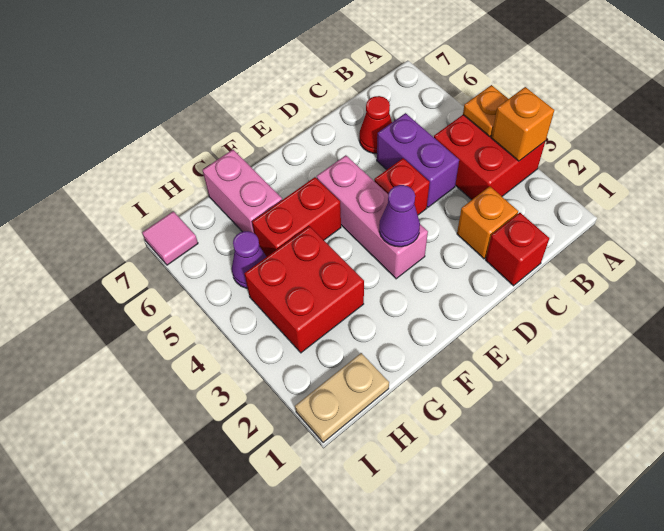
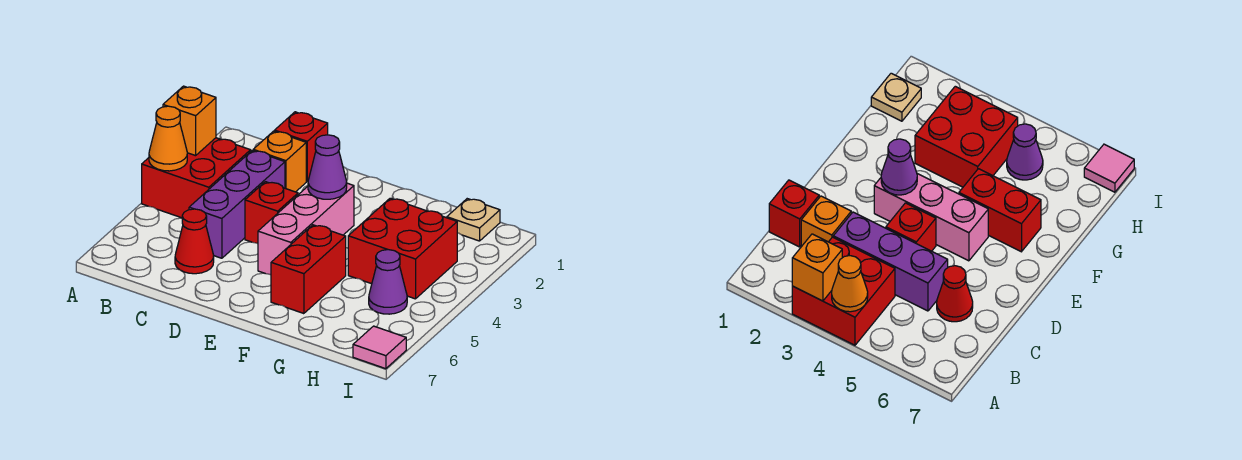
orange 1x1 plate [463,85,508,136] -> orange 1x1 cone [149,106,187,171]
purple 1x2 brick [377,113,459,207] -> purple 1x3 brick [189,150,285,258]
red 1x2 brick [252,177,341,257] -> red 1x2 brick turned to [271,225,346,314]
pink 1x2 brick [202,150,282,233] -> none
tan 1x2 plate [295,353,389,443] -> tan 1x1 plate [447,199,500,241]

